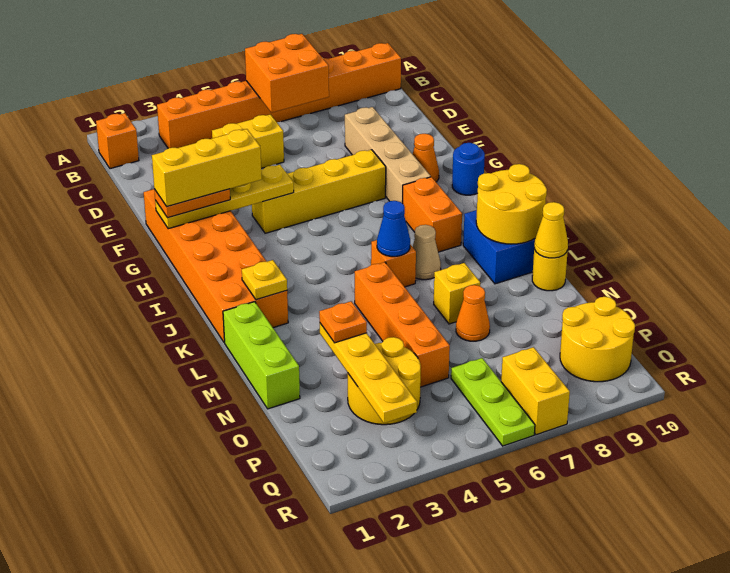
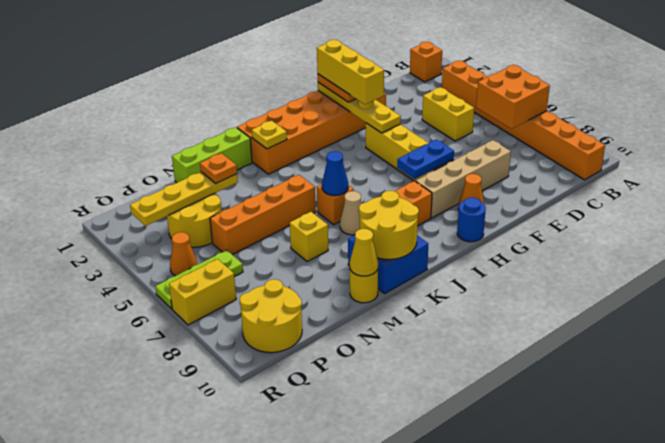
none -> blue 1x2 plate [397,139,454,179]
orange 1x1 cone [456,285,490,341] -> orange 1x1 cone moved to [170,232,197,276]

